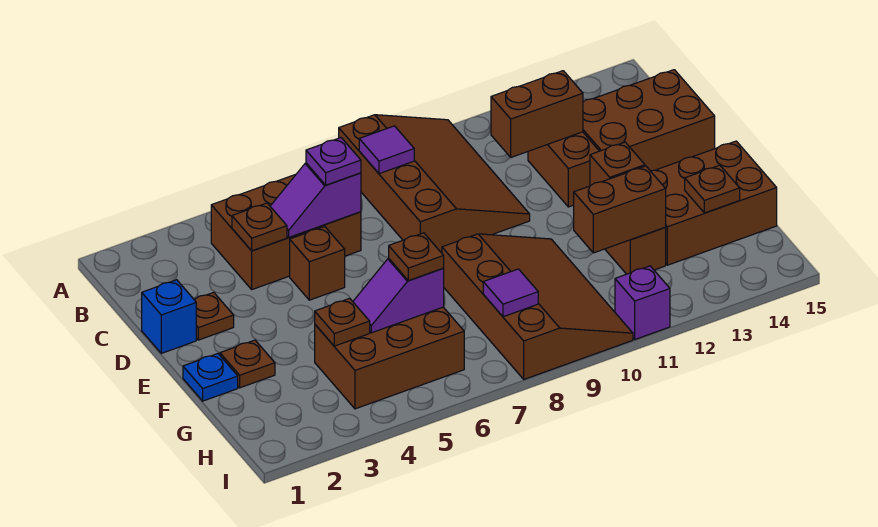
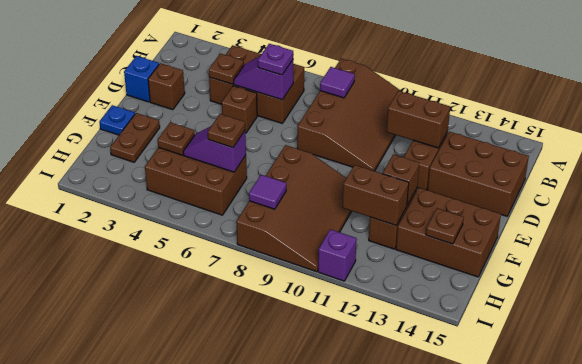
brown 1x1 plate [194,292,234,340] -> brown 1x1 brick [148,63,185,110]
brown 1x1 plate [220,340,275,388] -> brown 1x2 plate [110,113,160,162]

